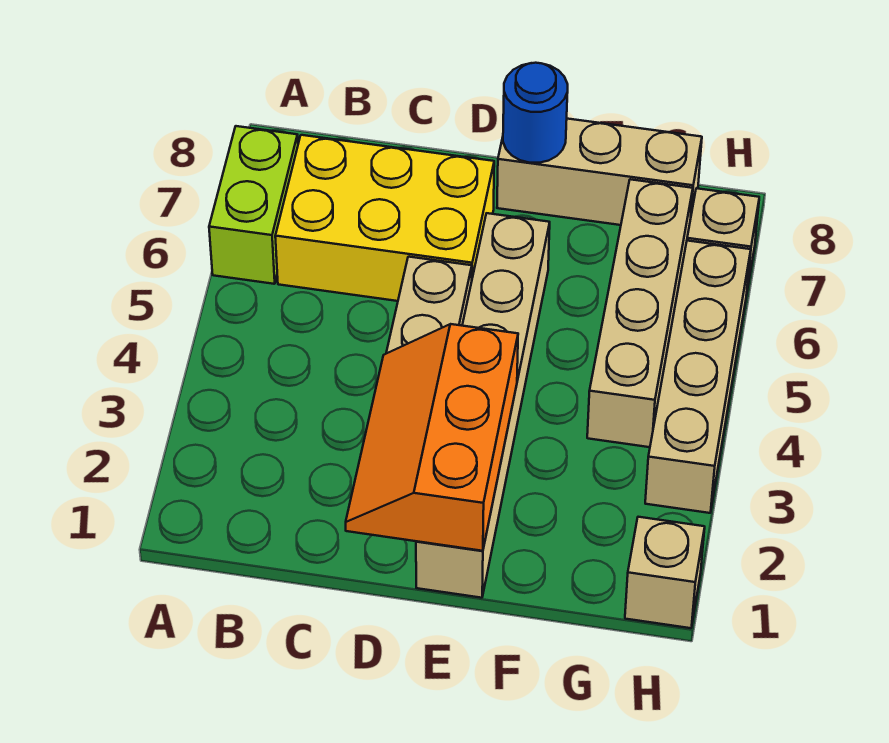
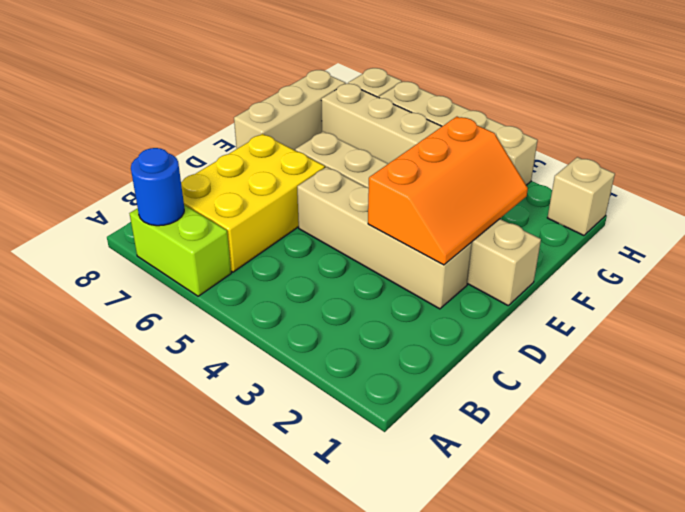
orange 2x3 slope [346,324,518,551] -> orange 2x3 slope turned to [368,117,528,265]
blue 1x1 round brick [503,63,568,163] -> blue 1x1 round brick moved to [131,148,184,226]

